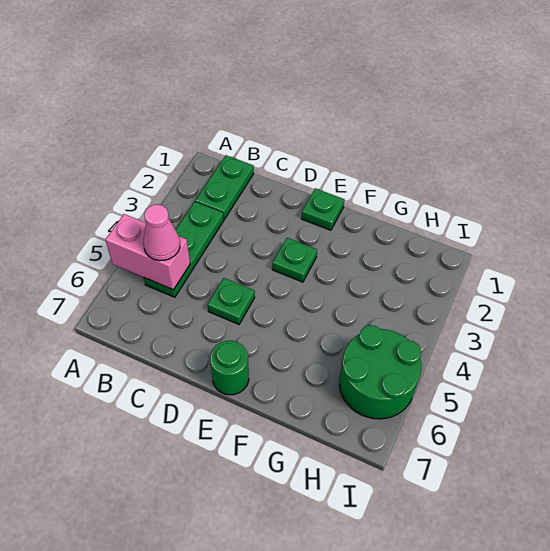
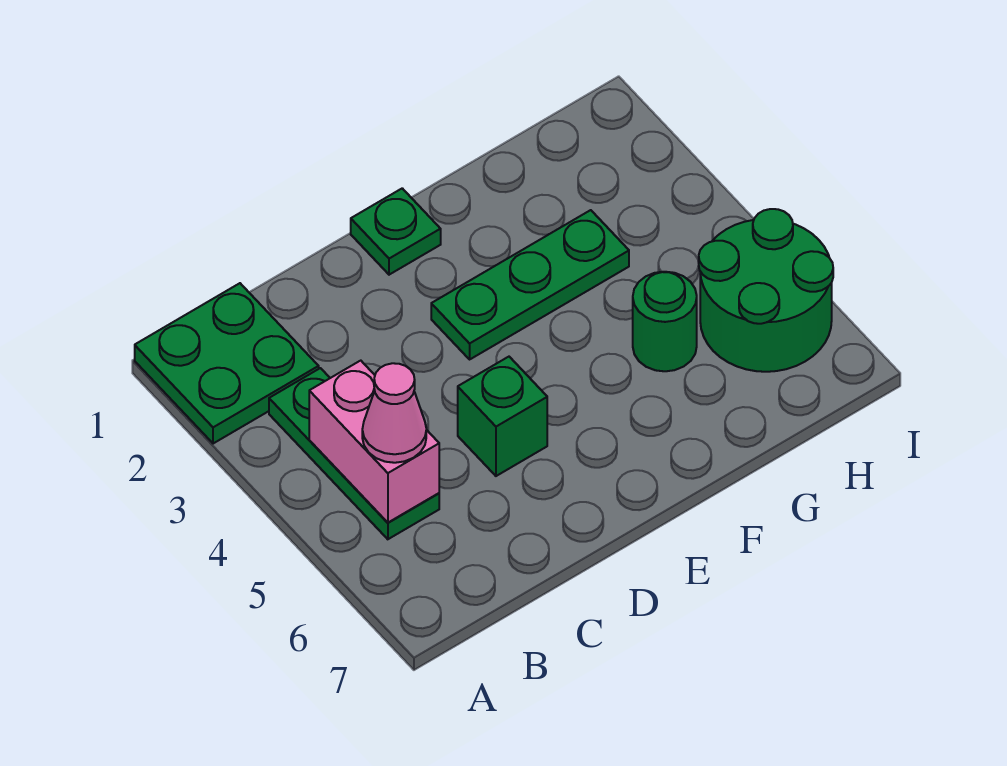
pink 1x2 brick [105,214,190,290] -> pink 1x2 brick turned to [309,361,439,523]
green 1x2 plate [195,155,254,219] -> green 2x2 plate [135,283,319,444]
green 1x1 plate [208,278,255,324] -> green 1x1 brick [458,357,547,476]
green 1x1 plate [272,238,317,282] -> green 1x3 plate [431,210,629,359]
green 1x1 round brick [210,341,249,395] -> green 1x1 round brick moved to [633,272,697,371]

